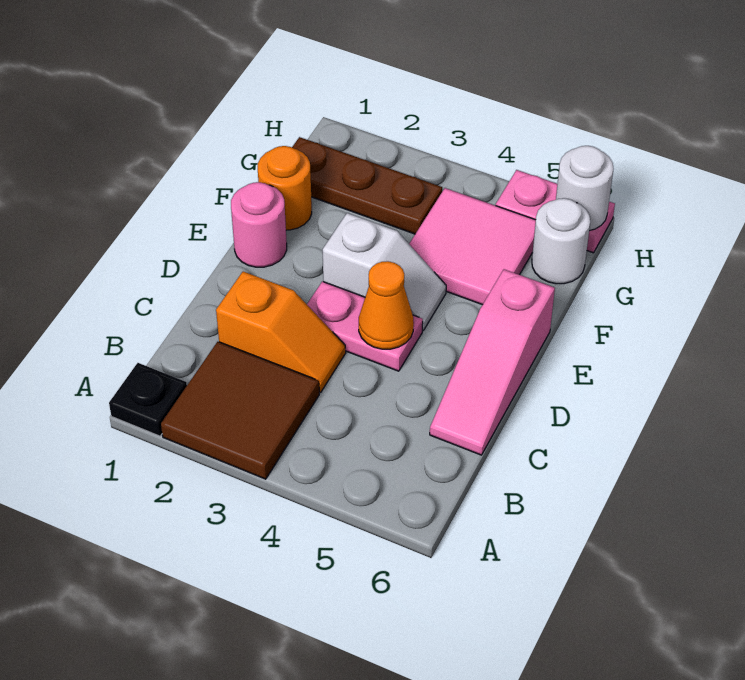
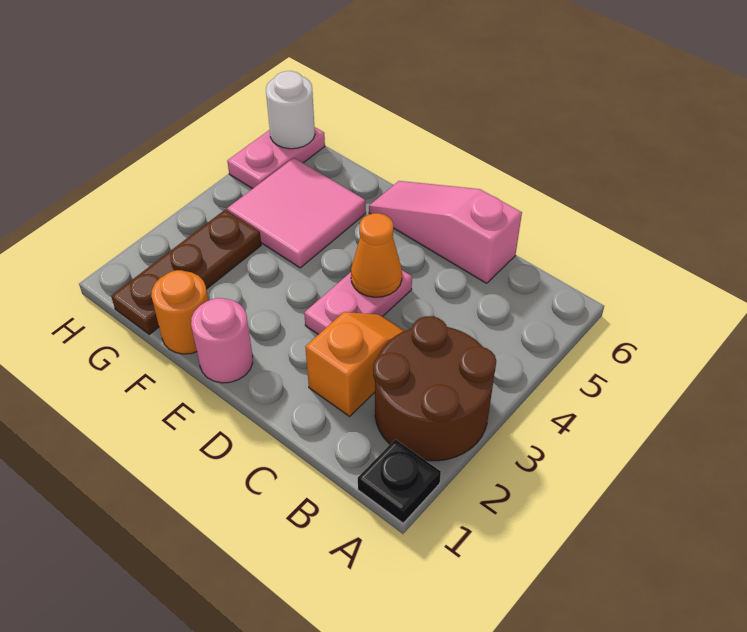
brown 2x2 tile [161,342,319,479] -> brown 2x2 round brick [373,316,496,461]
pink 1x3 slope [430,269,555,455] -> pink 1x3 slope turned to [369,181,522,283]
white 1x2 slope [323,213,446,331] -> none
white 1x1 round brick [532,198,590,284] -> none

